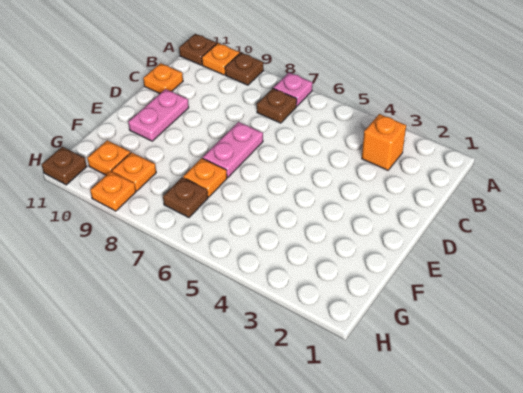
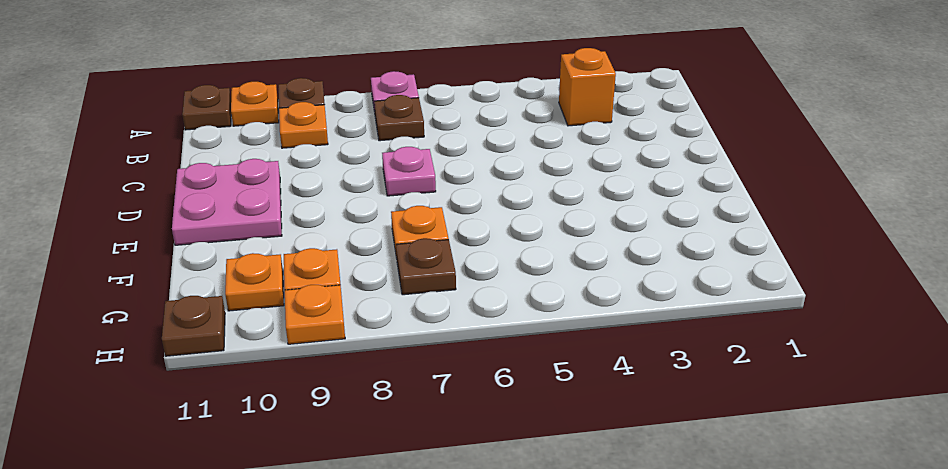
orange 1x1 plate [143,63,183,93] -> orange 1x1 plate moved to [279,102,328,148]
pink 1x2 plate [203,122,263,178] -> pink 1x1 plate [382,147,436,196]
pink 1x2 plate [128,89,189,141] -> pink 2x2 plate [172,159,282,245]

